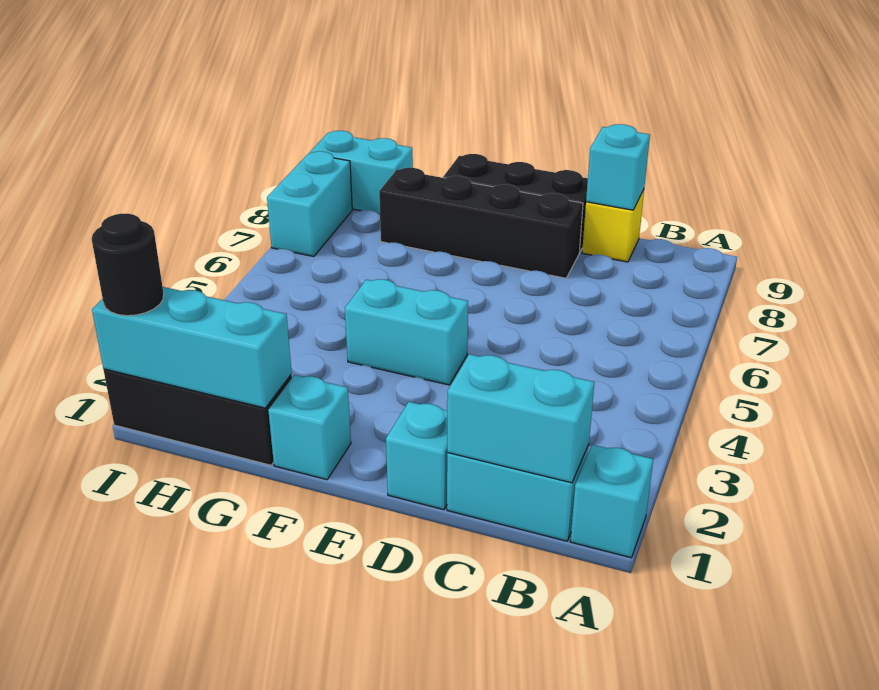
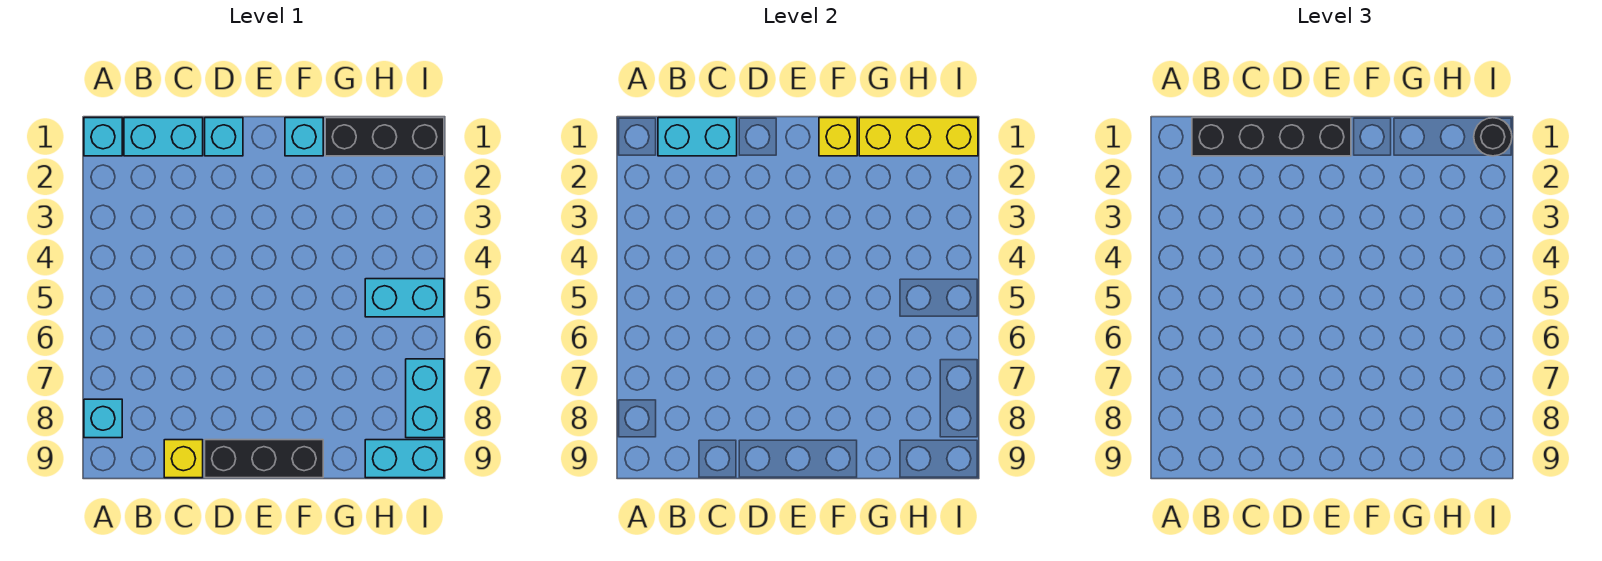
cyan 1x1 brick [586,124,650,210] -> cyan 1x1 brick moved to [84,399,122,438]
black 1x4 brick [379,168,583,278] -> black 1x4 brick moved to [1192,118,1351,156]
cyan 1x2 brick [345,279,468,385] -> cyan 1x2 brick moved to [365,279,444,317]
none -> yellow 1x1 brick [819,118,857,156]
cyan 1x3 brick [92,287,292,408] -> yellow 1x3 brick [859,118,978,156]

